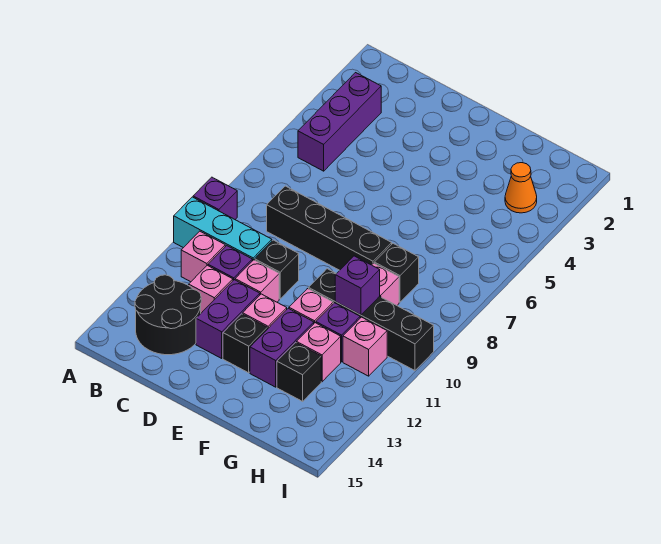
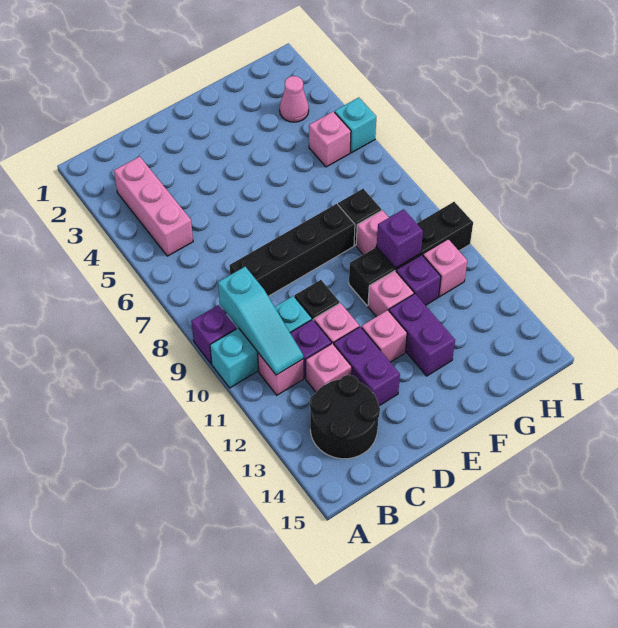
purple 1x3 brick [298,73,381,171] -> pink 1x3 brick [114,157,193,256]
none -> cyan 1x3 slope [218,267,303,375]
black 1x1 brick [223,314,267,373] -> none
pink 1x1 brick [297,323,341,382] -> pink 1x1 brick moved to [309,111,351,167]
black 1x1 brick [277,343,321,401] -> none
orange 1x1 cone [505,163,537,213] -> pink 1x1 cone [280,76,309,122]
none -> cyan 1x1 brick [335,98,376,153]

